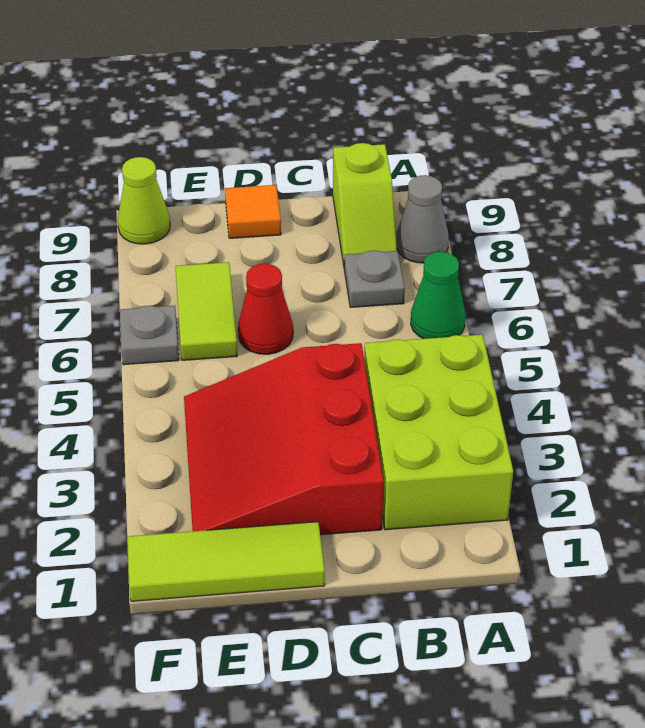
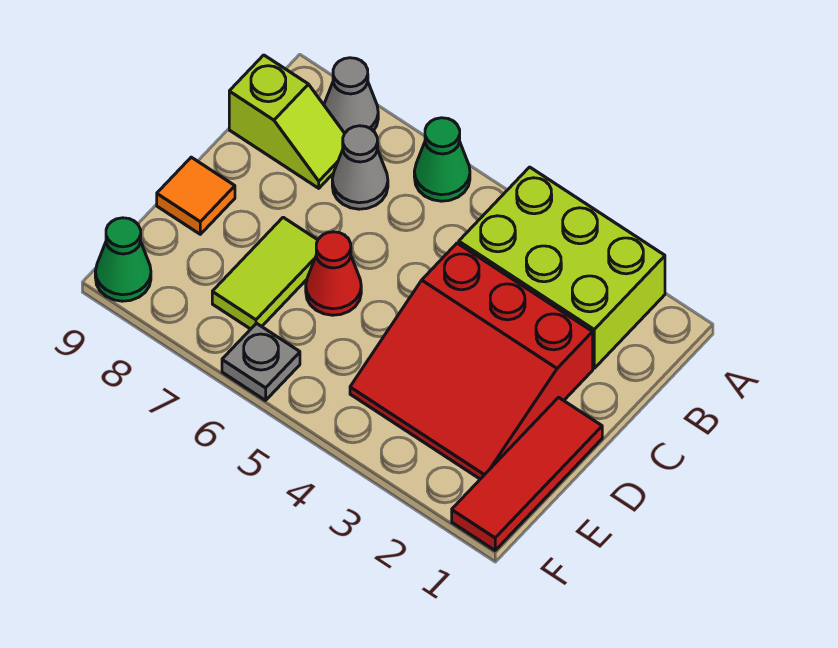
grey 1x1 plate [344,251,405,307] -> grey 1x1 cone [332,126,388,209]
lime 1x3 tile [127,522,325,601] -> red 1x3 tile [452,397,602,550]
lime 1x2 tile [175,262,237,360] -> lime 1x2 tile turned to [212,217,318,329]
lime 1x1 cone [118,157,170,244] -> green 1x1 cone [95,218,151,301]

